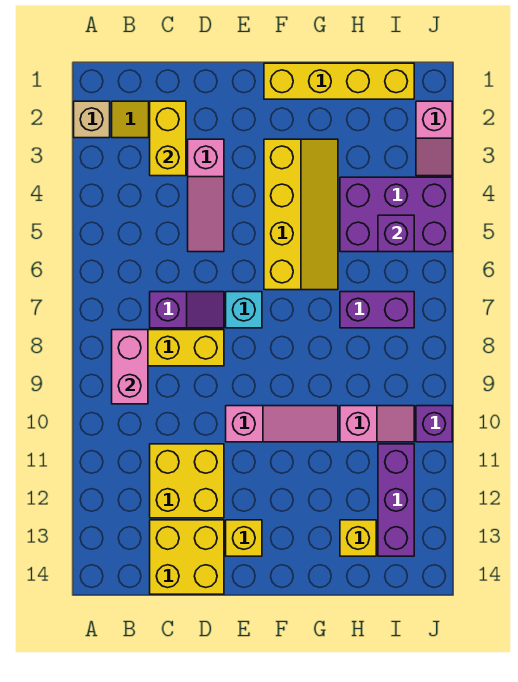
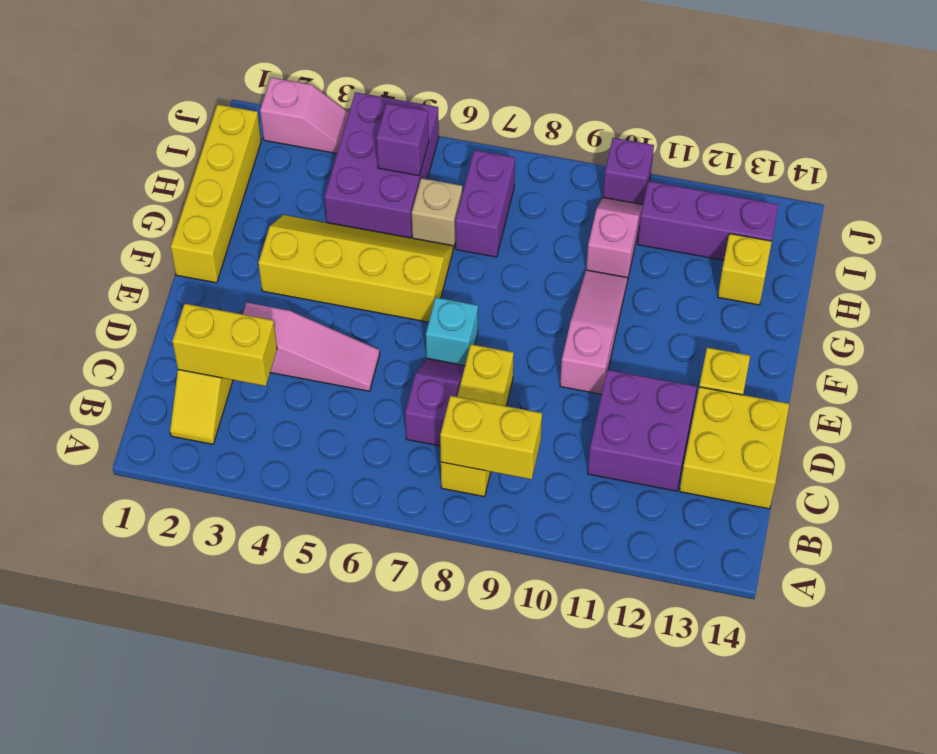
tan 1x1 brick [74,101,110,138] -> tan 1x1 brick moved to [412,178,462,249]
pink 1x2 brick [112,330,148,404] -> yellow 1x2 brick [440,396,542,479]
yellow 2x2 brick [150,444,224,518] -> purple 2x2 brick [588,370,697,491]

